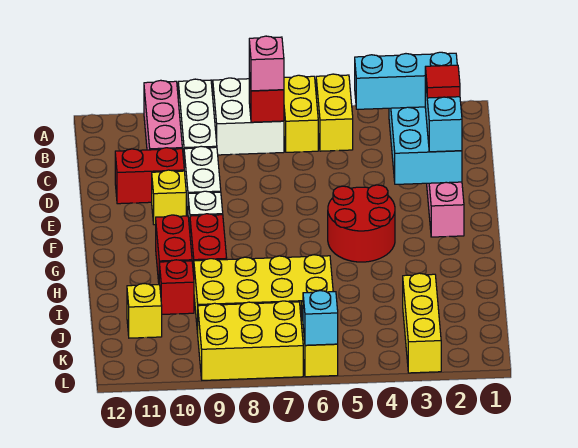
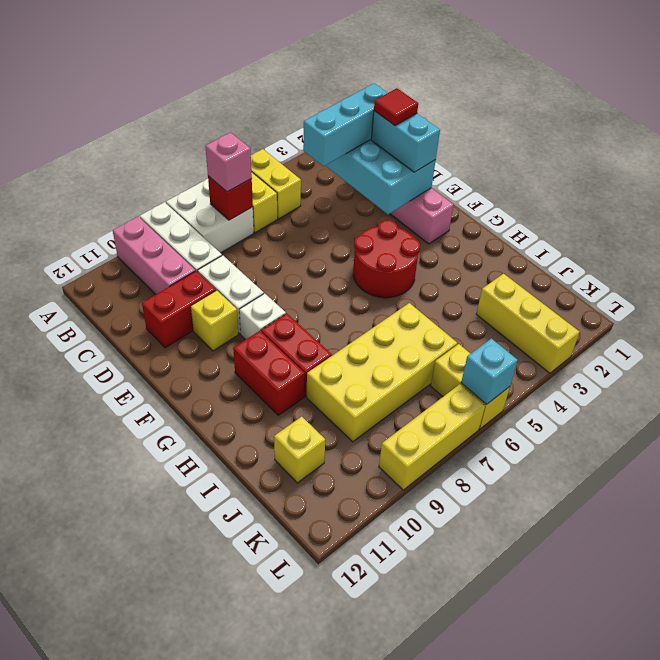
red 1x1 brick [159,260,194,314] -> none
yellow 2x3 brick [198,301,303,380] -> yellow 1x3 brick [379,384,485,490]

